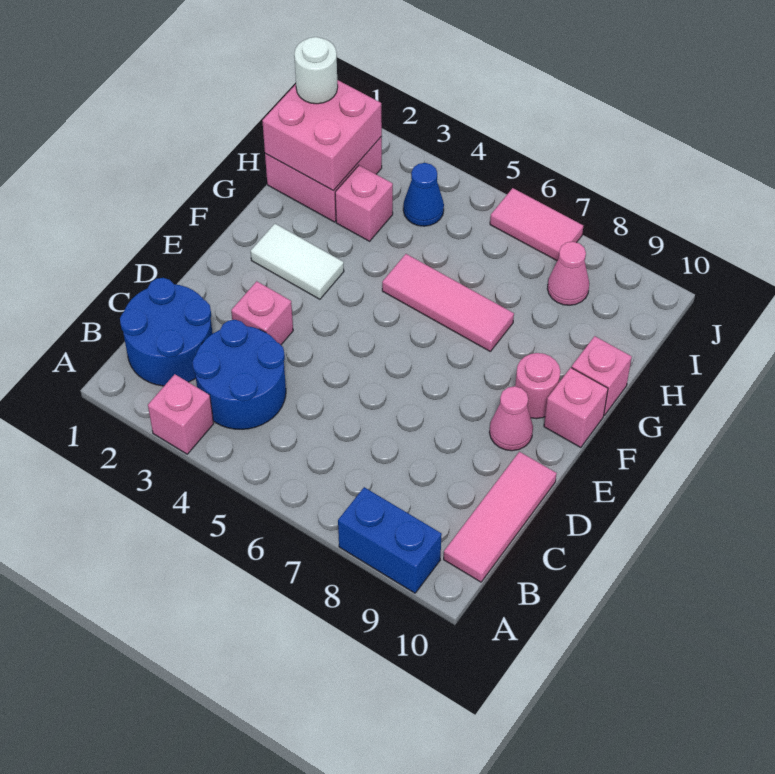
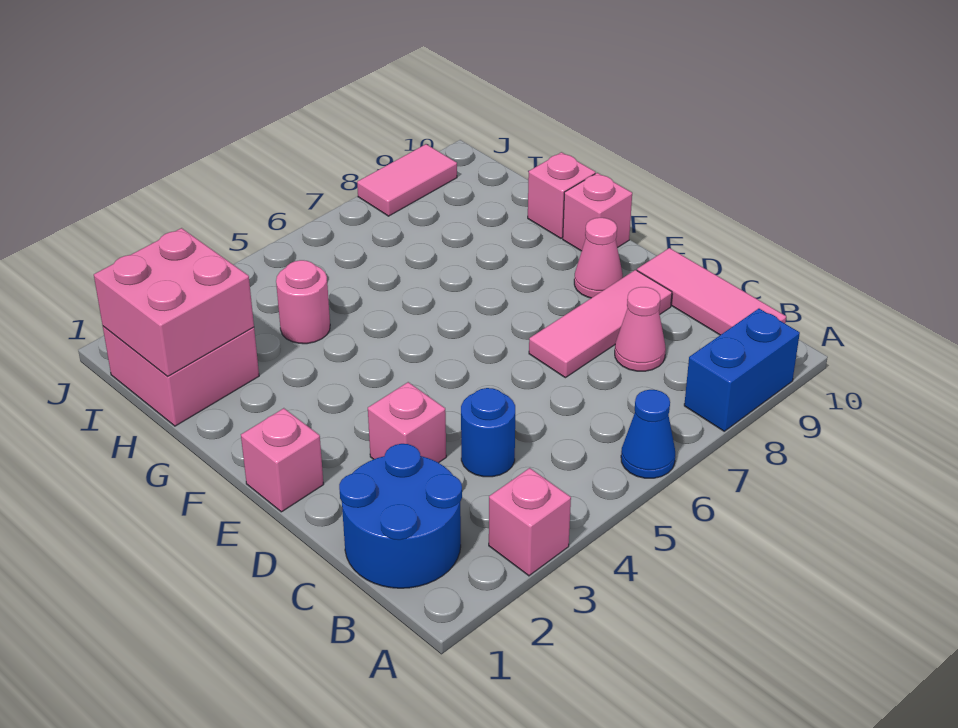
blue 2x2 round brick [192,320,286,429] -> blue 1x1 round brick [461,388,515,477]
white 1x2 tile [251,224,344,299] -> none
pink 1x1 round brick [515,353,560,419] -> pink 1x1 round brick moved to [276,260,330,344]
pink 1x3 tile [382,254,514,351] -> pink 1x3 tile moved to [529,270,672,378]
pink 1x1 brick [335,165,393,241] -> pink 1x1 brick moved to [241,408,324,512]
white 1x1 round brick [294,37,338,104] -> none
blue 1x1 cone [403,163,444,226] -> blue 1x1 cone moved to [621,390,675,478]
pink 1x1 cone [547,242,589,305] -> pink 1x1 cone moved to [615,287,666,371]
pink 1x2 tile [490,188,583,261] -> pink 1x2 tile moved to [357,144,457,216]

